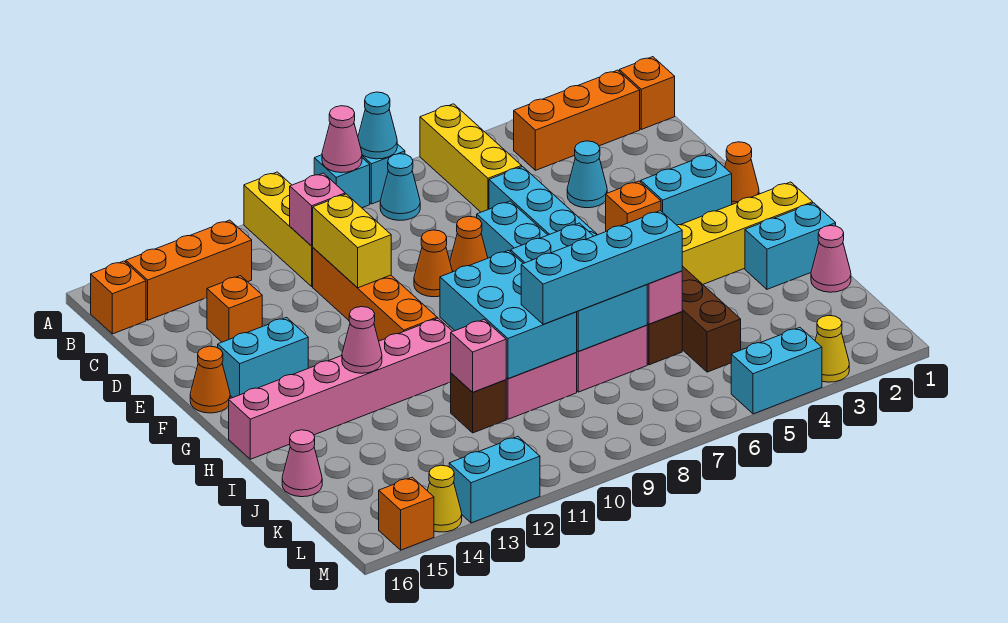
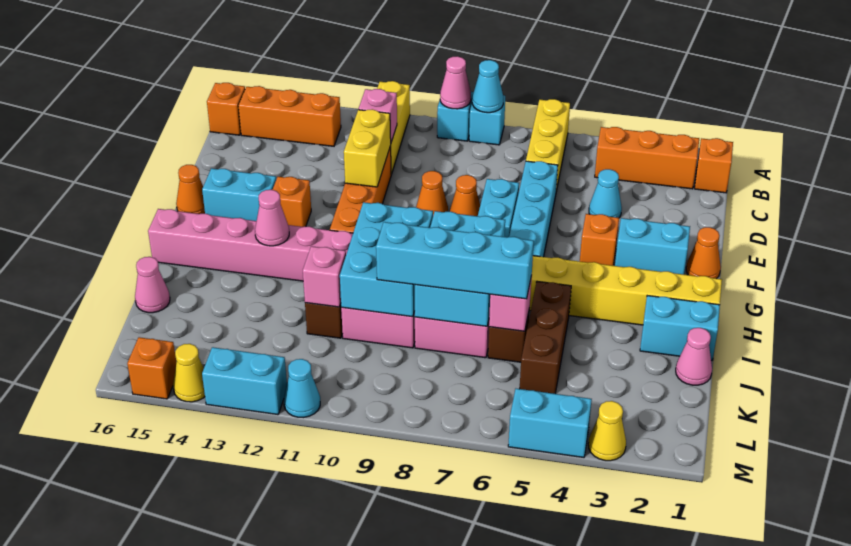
cyan 1x1 cone [380,154,420,220] -> cyan 1x1 cone moved to [284,359,320,418]
orange 1x1 brick [207,276,262,342] -> orange 1x1 brick moved to [273,177,311,227]

